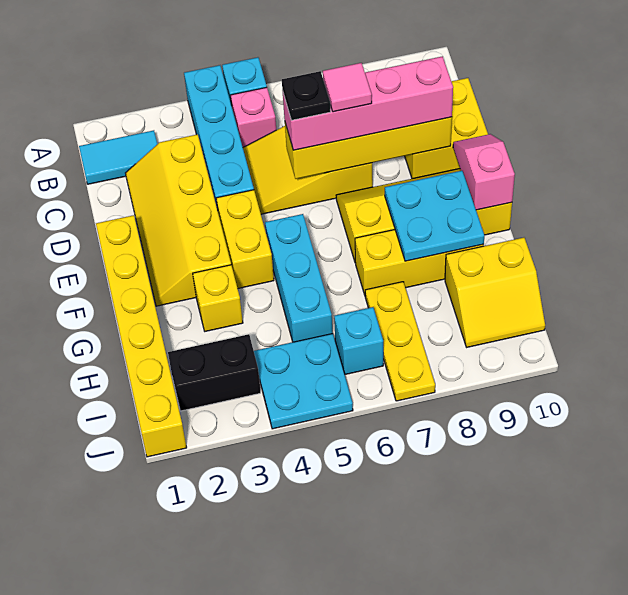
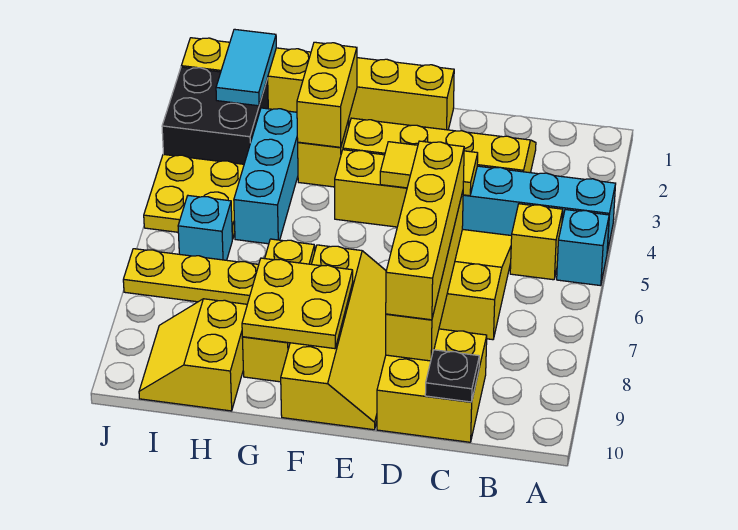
cyan 1x2 tile [79,130,157,184] -> cyan 1x2 tile moved to [216,29,276,106]
pink 1x1 brick [230,87,276,147] -> yellow 1x1 brick [510,204,563,280]
none -> yellow 1x2 tile [380,142,478,196]
pink 1x4 brick [282,56,453,150] -> yellow 1x4 brick [386,141,464,320]
black 1x1 plate [282,71,331,120] -> black 1x1 plate moved to [425,350,479,402]
pink 1x1 tile [323,63,372,112] -> none
pink 1x2 slope [453,134,515,210] -> none
cyan 1x3 brick [265,214,333,342] -> cyan 1x3 brick turned to [234,108,298,244]
cyan 2x2 plate [385,171,484,261] -> yellow 2x2 plate [242,258,353,349]
none -> yellow 1x2 brick [297,42,357,147]
black 1x2 brick [168,334,261,411] -> black 2x2 brick [162,67,268,164]
cyan 2x2 plate [254,334,353,429] -> yellow 2x2 plate [144,154,244,239]

